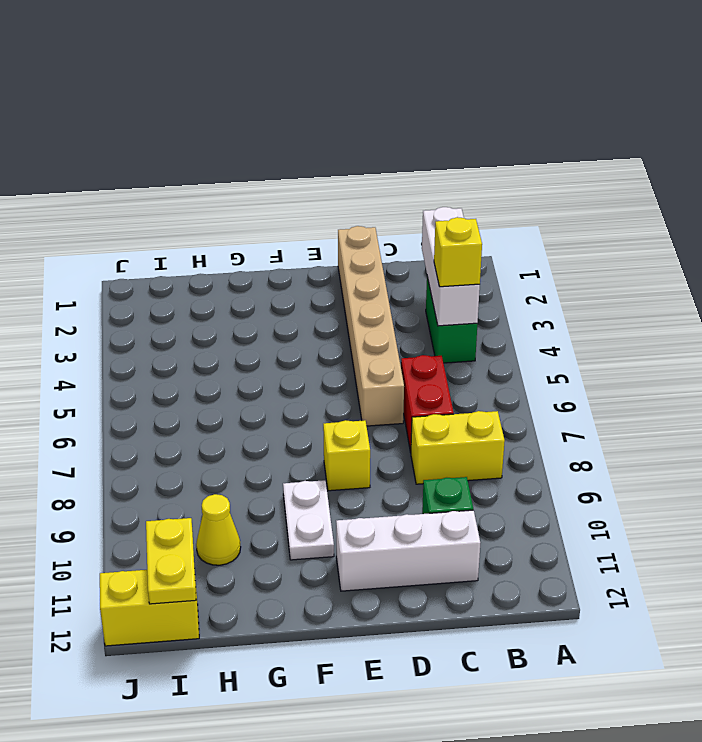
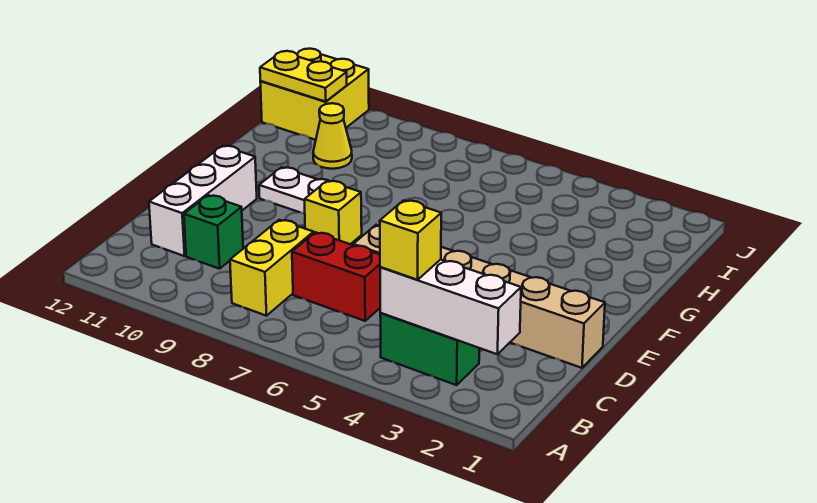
yellow 1x2 brick [100,570,199,646] -> yellow 2x2 brick [260,49,369,140]

